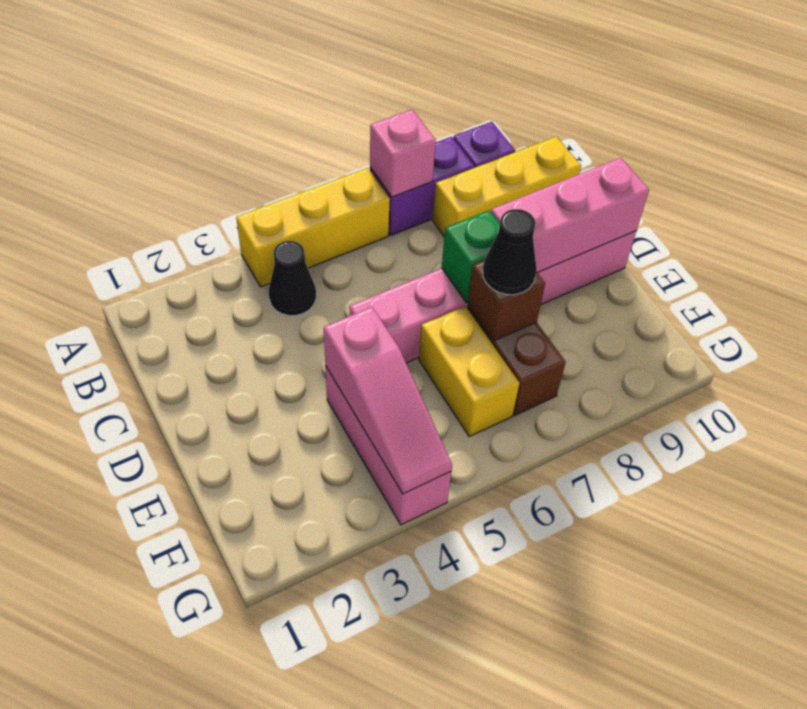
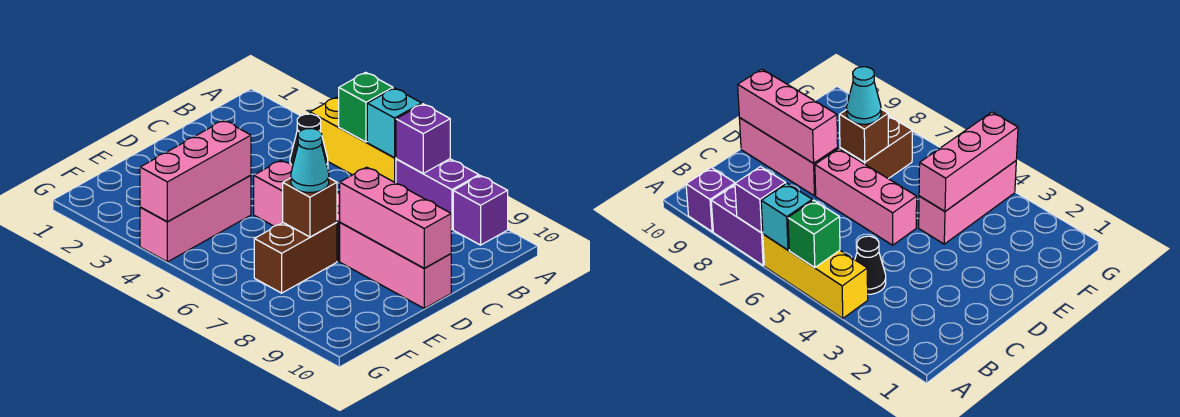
none -> cyan 1x1 brick [367,88,422,158]
pink 1x1 brick [370,109,436,197] -> purple 1x1 brick [396,104,450,173]
yellow 1x3 brick [433,136,581,237] -> none
green 1x1 brick [442,210,500,303] -> green 1x1 brick moved to [339,72,393,142]
pink 1x3 slope [324,307,452,494] -> pink 1x3 brick [140,120,251,222]
yellow 1x2 brick [419,306,519,436] -> none
black 1x1 cone [483,209,537,295] -> cyan 1x1 cone [291,129,329,192]

